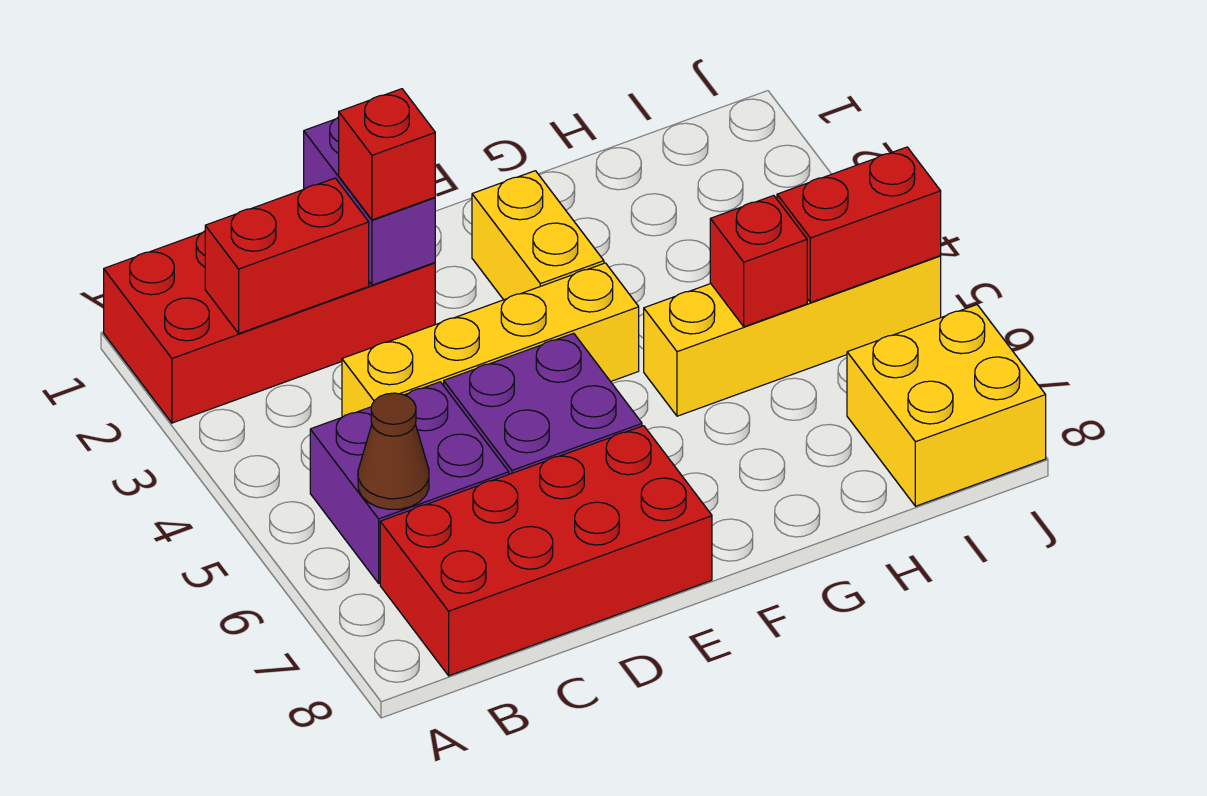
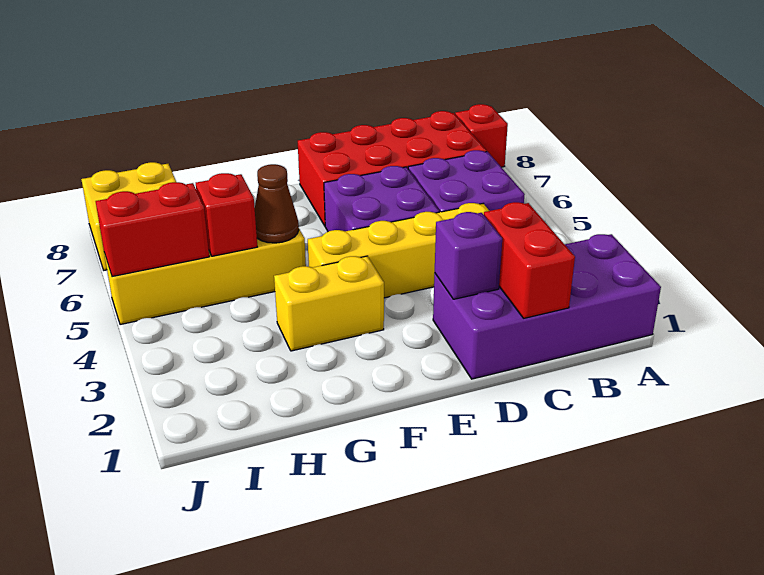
red 2x4 brick [104,231,435,423] -> purple 2x4 brick [433,234,661,379]
red 1x2 brick [205,178,369,333] -> red 1x2 brick turned to [484,202,575,318]
brown 1x1 cone [358,393,429,509] -> brown 1x1 cone moved to [255,164,299,243]
purple 1x2 brick [304,117,435,285] -> purple 1x1 brick [435,212,502,299]
red 1x1 brick [339,89,435,220] -> red 1x1 brick moved to [455,104,508,167]
yellow 1x2 brick [472,171,604,300] -> yellow 1x2 brick turned to [274,256,384,351]

